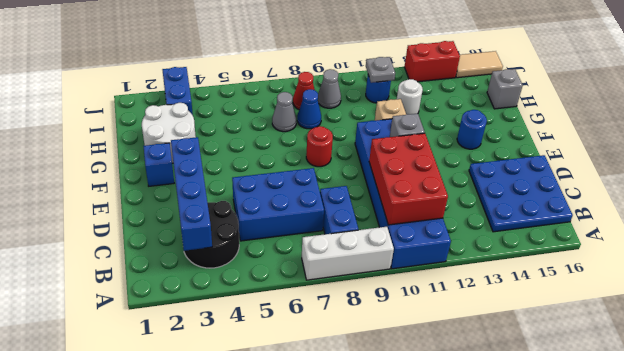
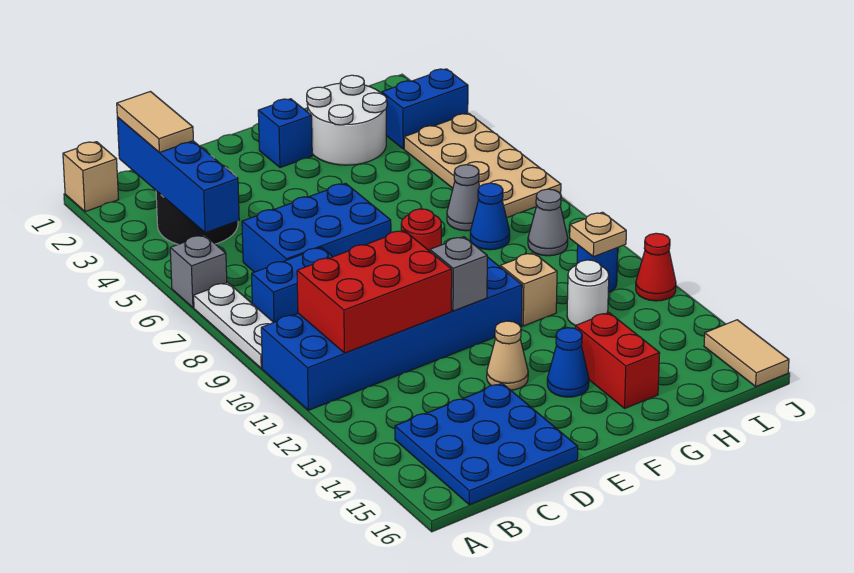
none -> tan 1x1 brick [63,142,119,212]
white 1x3 brick [302,227,394,280] -> white 1x3 plate [194,283,274,368]
none -> tan 1x2 tile [117,92,193,152]
blue 1x4 brick [171,137,212,251] -> blue 1x4 brick turned to [117,117,239,233]
blue 2x3 brick [232,168,324,241] -> blue 2x3 brick turned to [242,183,391,272]
none -> tan 1x1 cone [487,321,528,390]
blue 1x1 round brick [457,110,487,149] -> blue 1x1 cone [547,328,589,397]
grey 1x1 brick [487,69,523,109] -> grey 1x1 brick moved to [170,235,227,308]
none -> tan 2x4 plate [404,113,561,218]
red 1x1 cone [293,72,315,109] -> red 1x1 cone moved to [636,233,676,301]
grey 1x1 plate [366,57,395,83] -> tan 1x1 plate [570,212,626,257]
red 1x2 brick [405,41,460,82] -> red 1x2 brick moved to [575,313,660,408]

